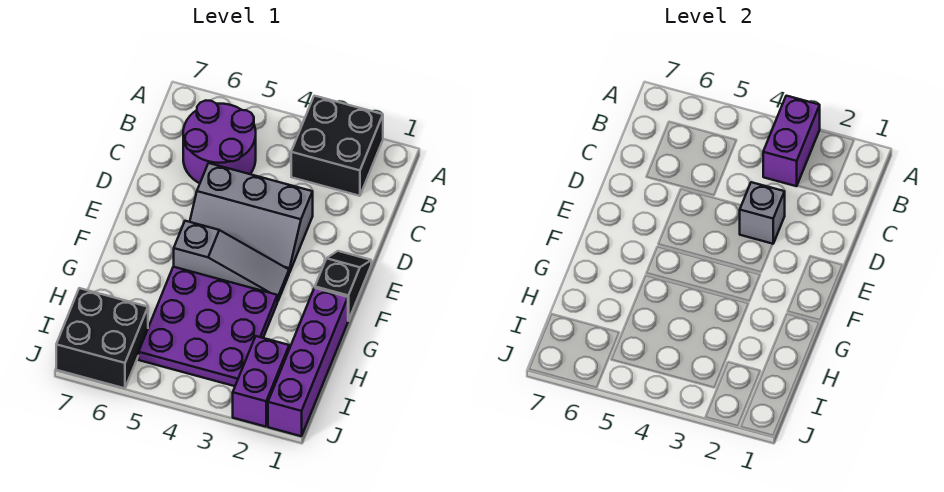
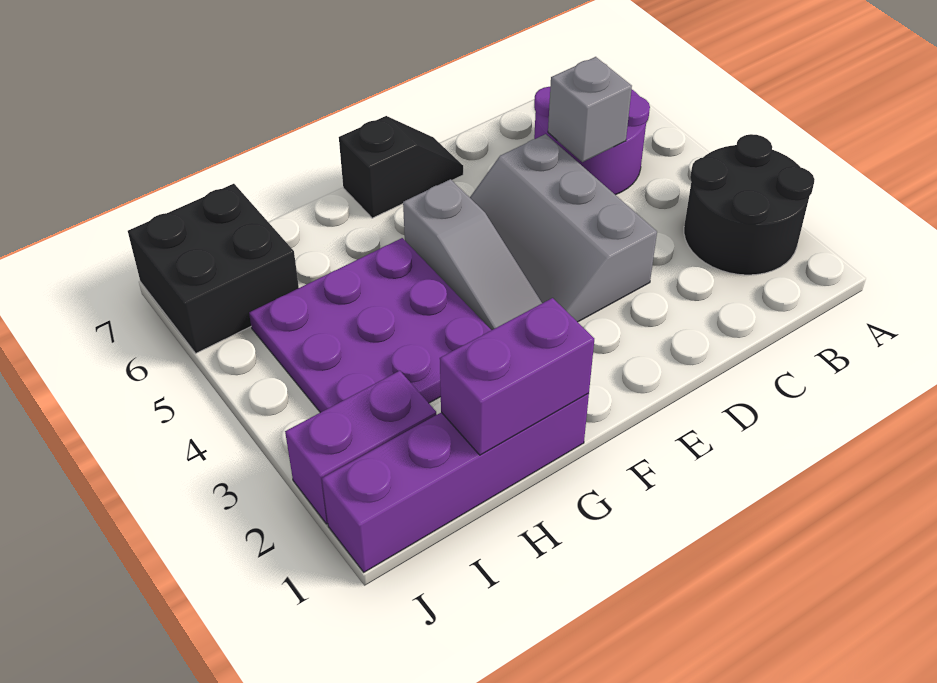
black 2x2 brick [291,96,383,196] -> black 2x2 round brick [684,134,815,275]
purple 1x2 brick [763,96,820,186] -> purple 1x2 brick moved to [440,298,594,455]
grey 1x1 brick [740,182,785,244] -> grey 1x1 brick moved to [548,57,632,162]
black 1x2 slope [315,251,371,321] -> black 1x2 slope moved to [339,116,463,218]

